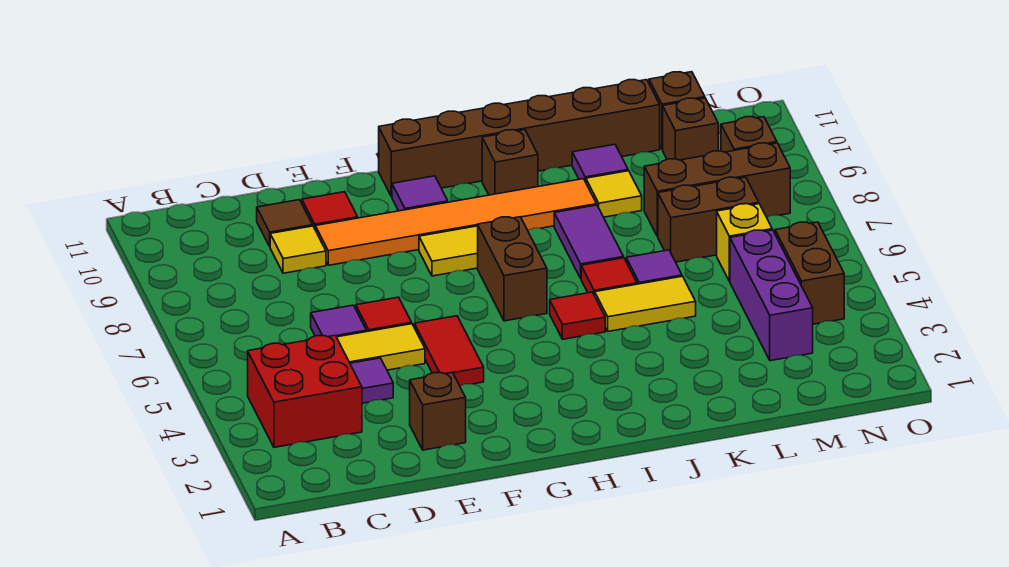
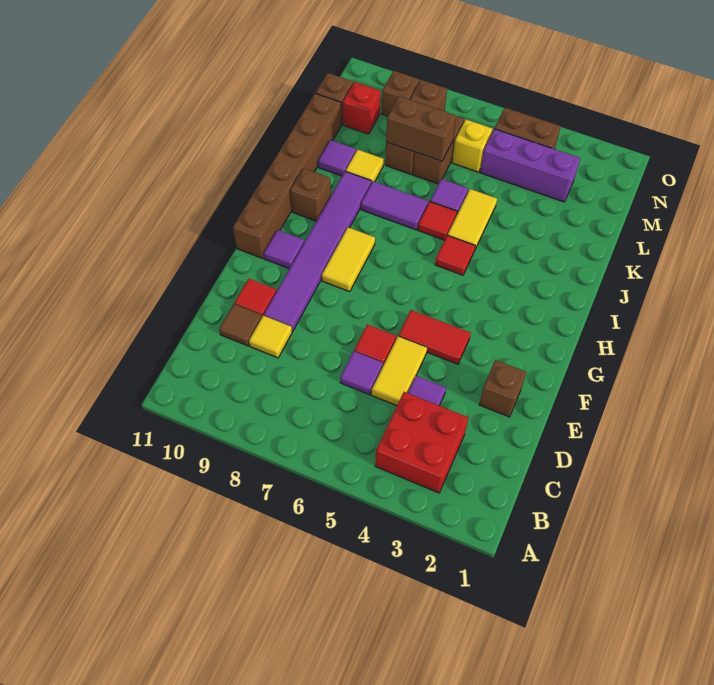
orange 1x6 tile [315,179,597,265] -> purple 1x6 tile [264,171,372,331]
brown 1x2 brick [478,217,547,321] -> brown 1x2 brick moved to [386,96,456,161]
brown 1x1 brick [663,98,718,160] -> red 1x1 brick [343,82,380,134]

